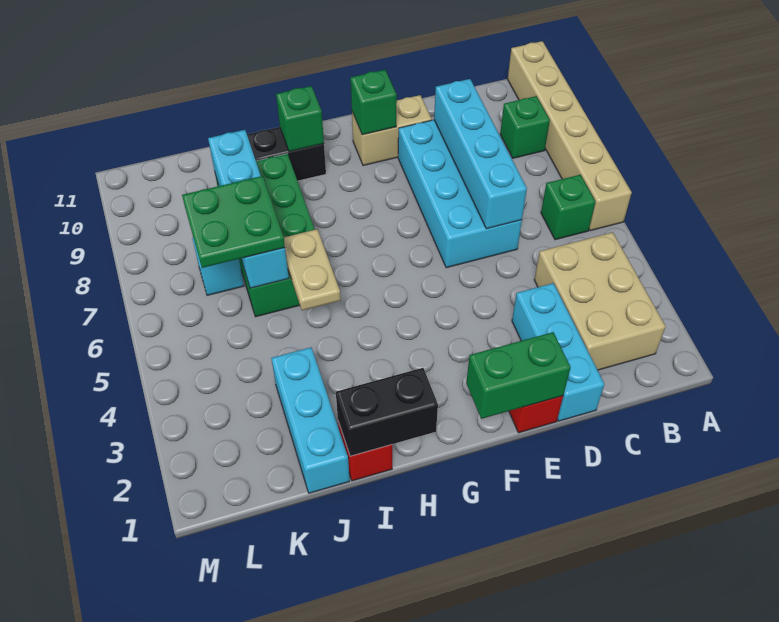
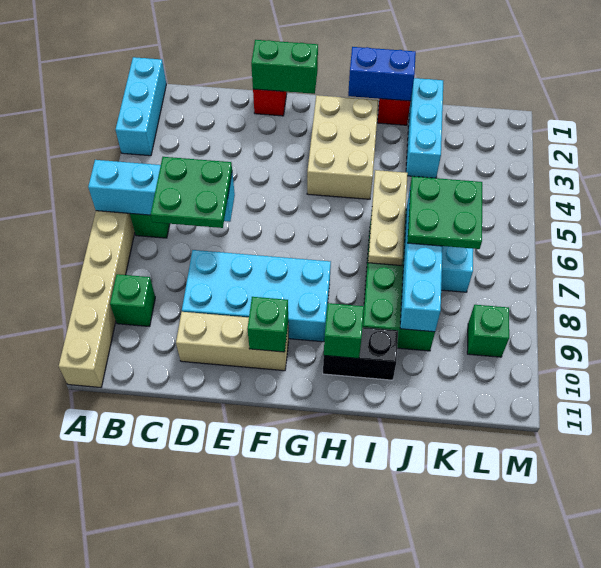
tan 2x3 brick [534,232,666,370] -> tan 2x3 brick moved to [307,95,378,199]
none -> green 2x2 plate [151,157,232,228]
cyan 1x3 brick [512,283,604,421] -> cyan 1x3 brick moved to [116,57,166,156]
cyan 2x4 brick [398,120,522,268] -> cyan 2x4 brick turned to [182,250,331,342]
cyan 1x4 brick [434,79,527,229] -> cyan 1x4 brick turned to [88,160,235,222]
tan 1x2 brick [352,95,432,166] -> tan 1x3 brick [176,312,289,371]
black 1x2 brick [336,368,438,456] -> blue 1x2 brick [348,47,416,101]
tan 1x2 plate [284,229,341,310] -> tan 1x3 plate [368,170,408,266]
none -> green 1x1 brick [467,305,509,357]

